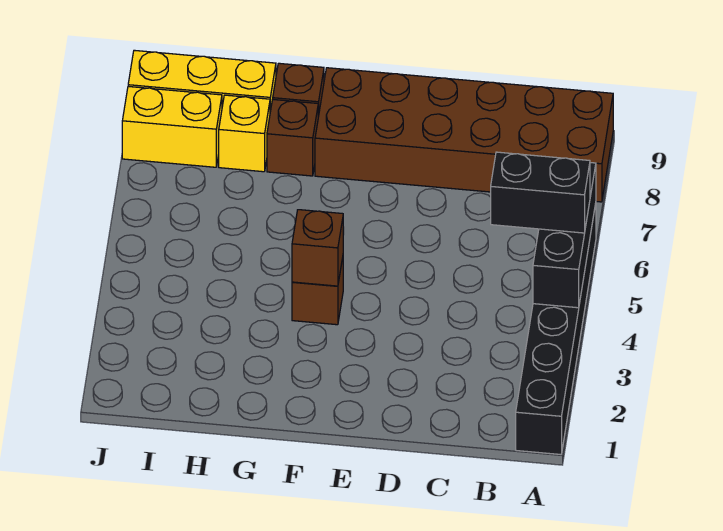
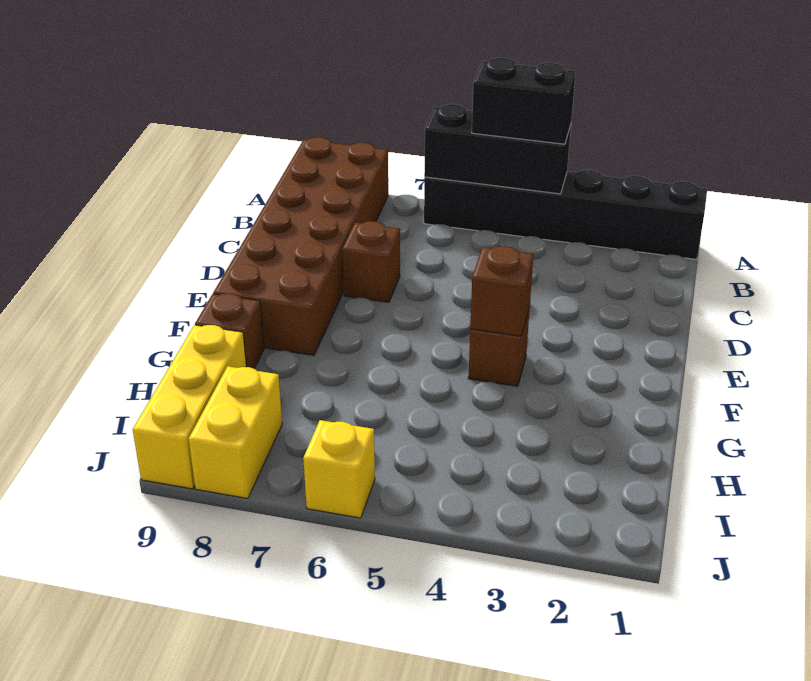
black 1x2 brick [491,152,590,233] -> black 1x2 brick turned to [472,58,576,144]
brown 1x1 brick [267,99,318,176] -> brown 1x1 brick moved to [342,221,400,302]
yellow 1x1 brick [219,95,270,172] -> yellow 1x1 brick moved to [303,420,375,518]

